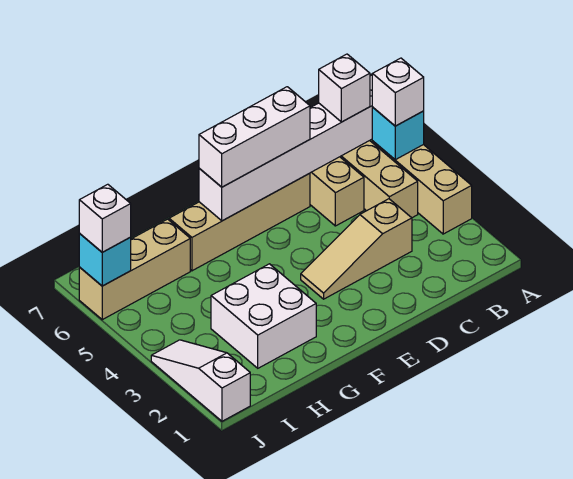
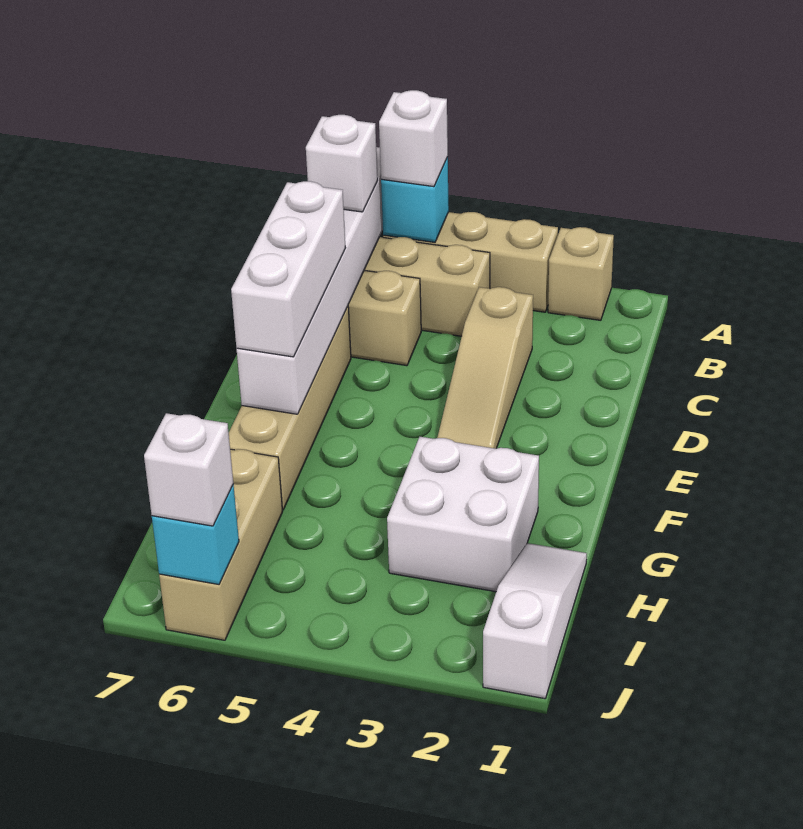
none -> tan 1x1 brick [548,227,614,320]
white 1x3 slope [151,340,250,421] -> white 1x3 slope turned to [483,543,587,699]

